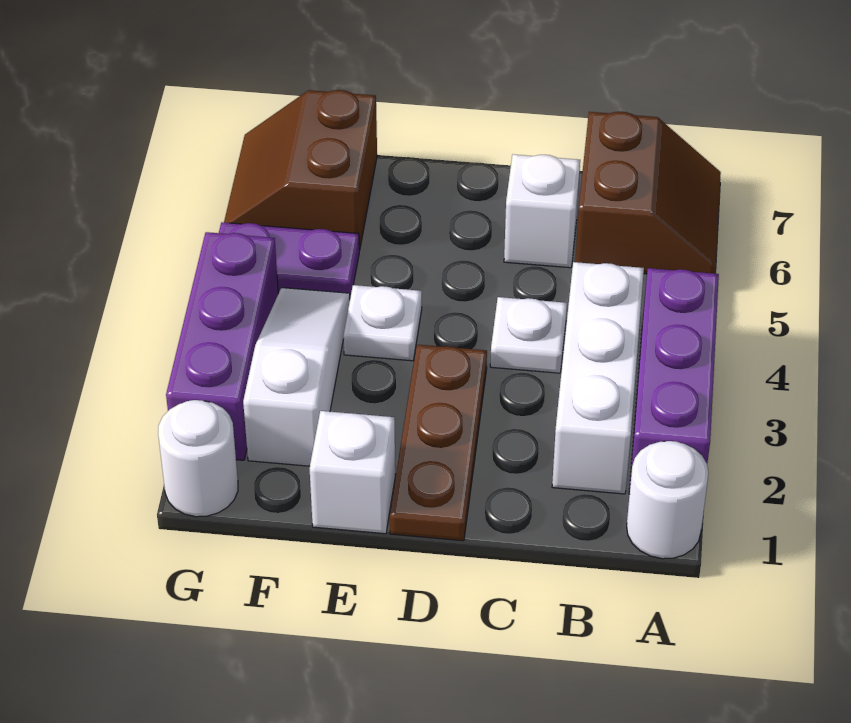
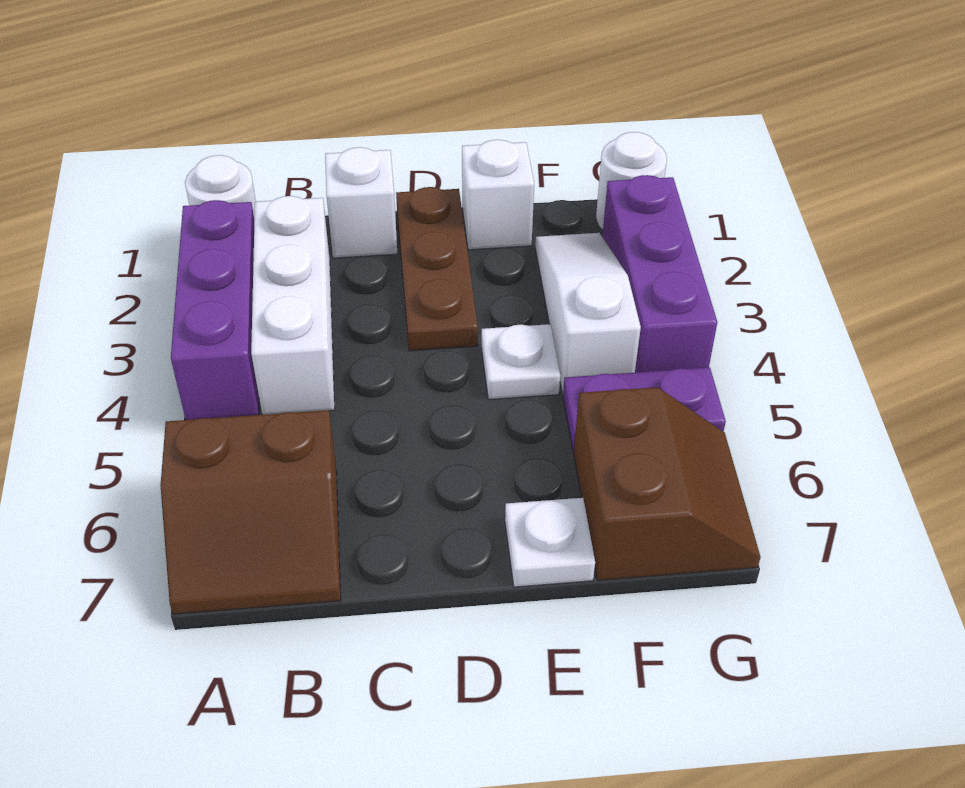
brown 2x2 slope [575,112,721,274] -> brown 2x2 slope turned to [160,410,341,614]
white 1x1 plate [490,297,567,373] -> white 1x1 plate moved to [505,498,595,587]
white 1x1 brick [504,154,580,268] -> white 1x1 brick moved to [325,147,397,258]
white 1x3 slope [243,288,350,466] -> white 1x3 slope turned to [535,233,641,394]

